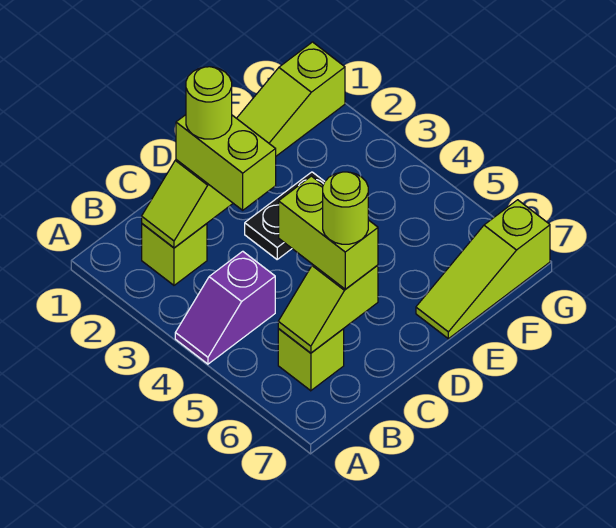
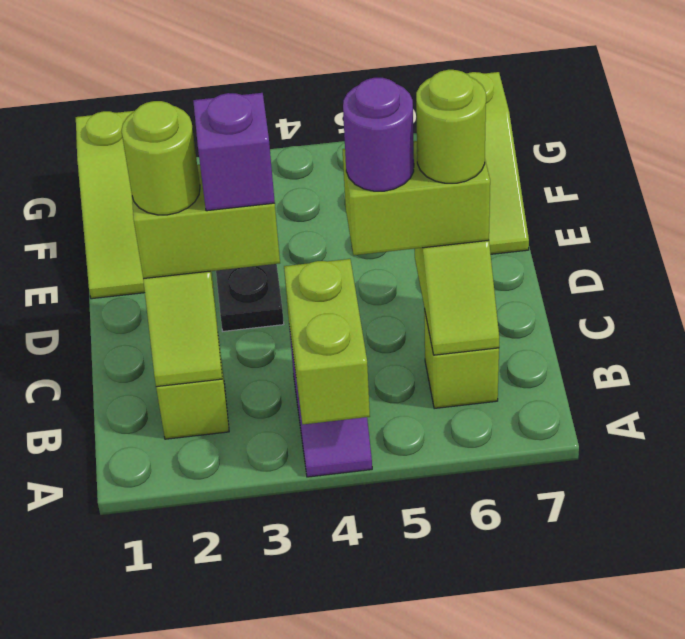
none -> lime 1x2 brick [284,259,370,424]
none -> purple 1x1 brick [193,93,275,211]
none -> purple 1x1 round brick [343,78,414,191]

